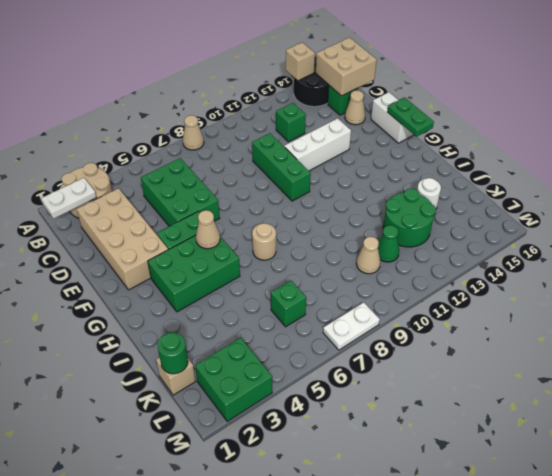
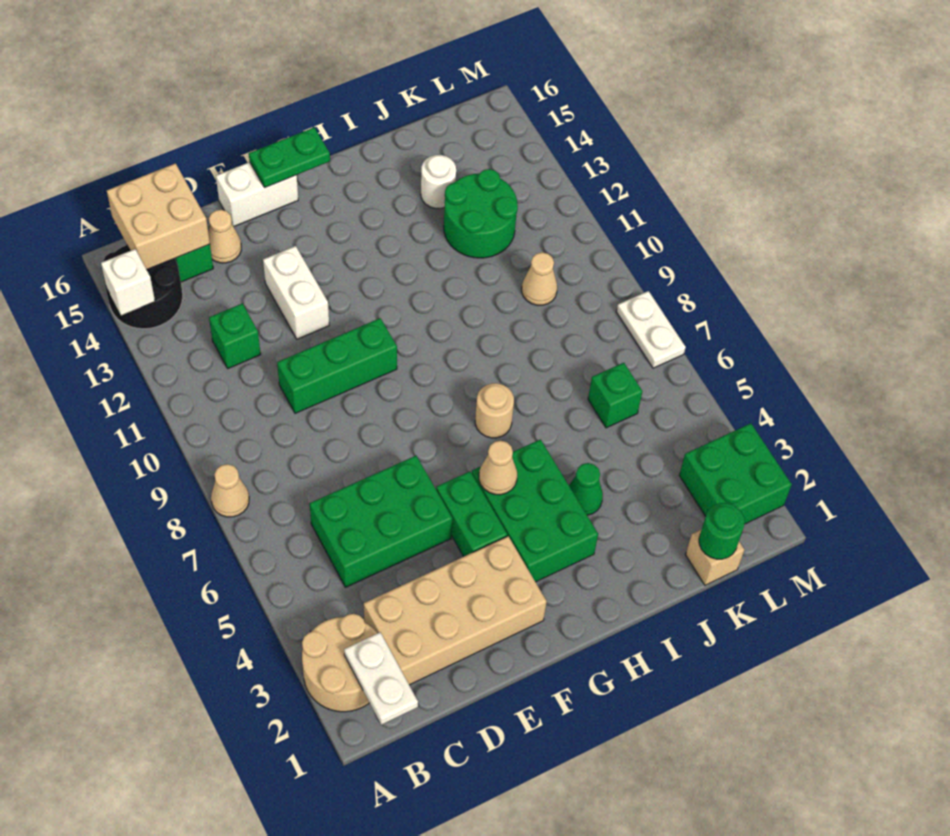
tan 1x1 brick [286,42,315,81] -> white 1x1 brick [101,249,155,315]
white 1x3 brick [284,118,351,171] -> white 1x2 brick [263,246,329,339]
green 1x1 cone [378,225,399,262] -> green 1x1 cone moved to [569,463,603,515]

